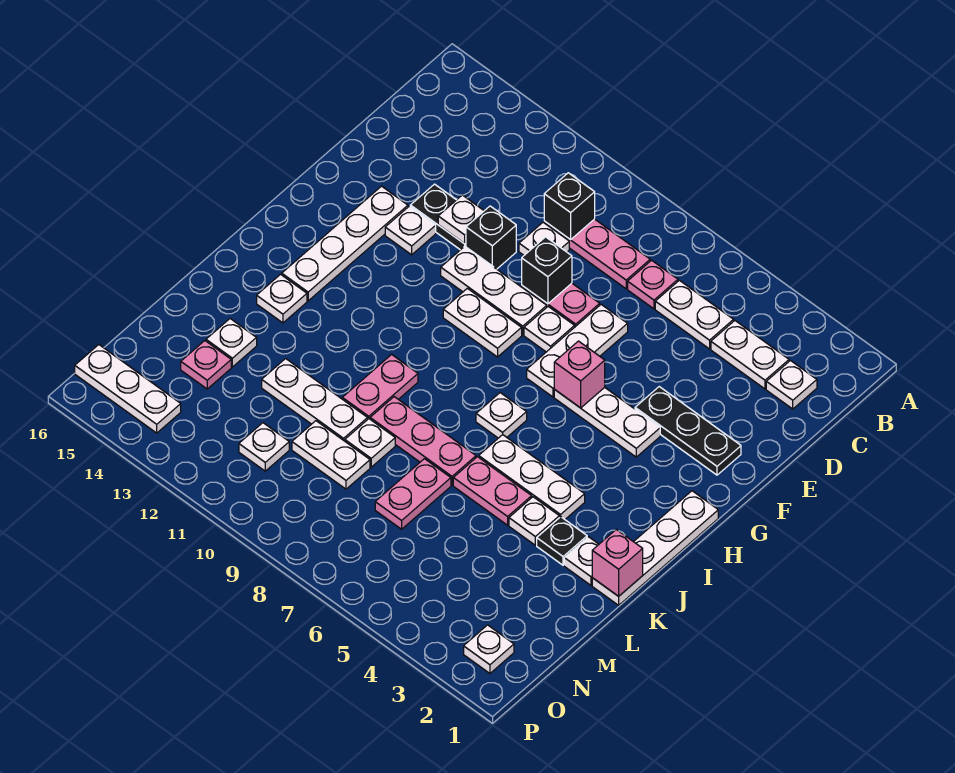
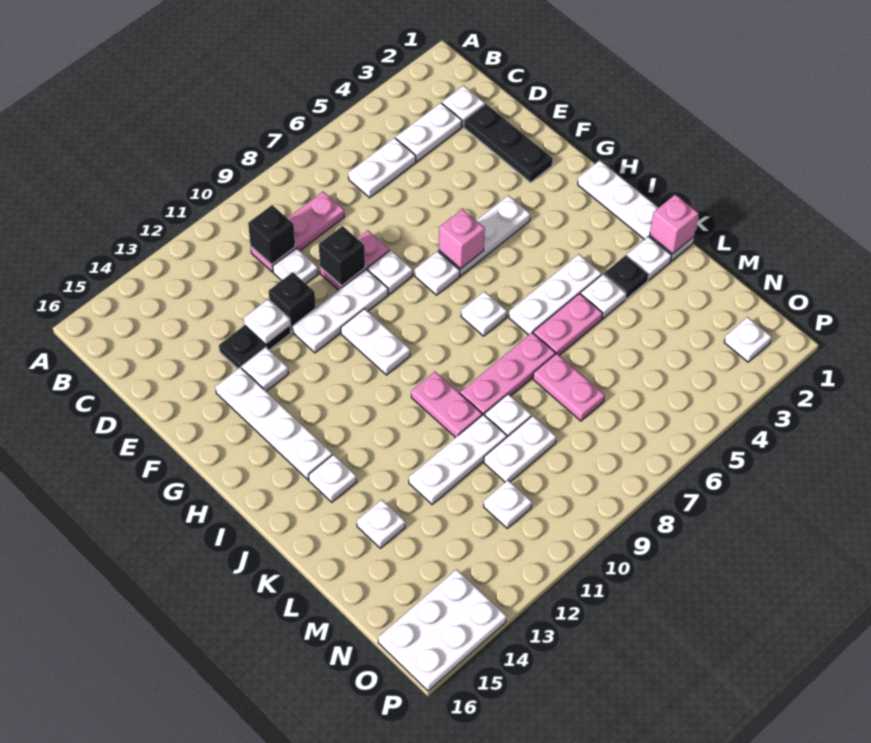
pink 1x1 plate [628,260,678,309] -> none
white 1x3 plate [527,305,628,397] -> white 1x1 plate [415,251,460,295]
black 1x3 plate [635,387,741,475] -> black 1x3 plate turned to [464,104,553,183]
white 1x2 plate [443,288,522,357] -> white 1x2 plate turned to [341,309,410,375]
pink 1x1 plate [181,341,231,389] -> none
white 1x3 plate [75,345,181,433] -> white 2x3 plate [378,569,507,691]

